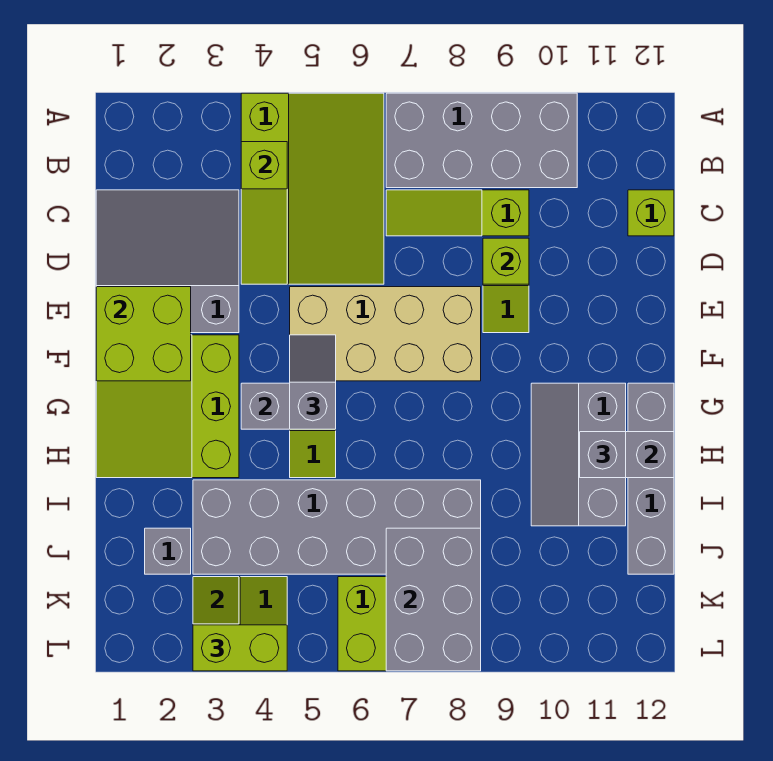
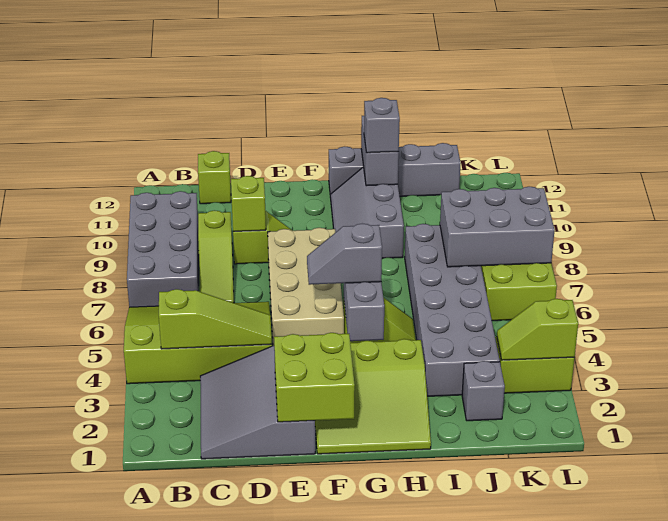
grey 2x3 slope [531,383,626,526] -> grey 2x3 slope turned to [331,167,404,258]
lime 1x2 brick [193,625,287,671] -> none

